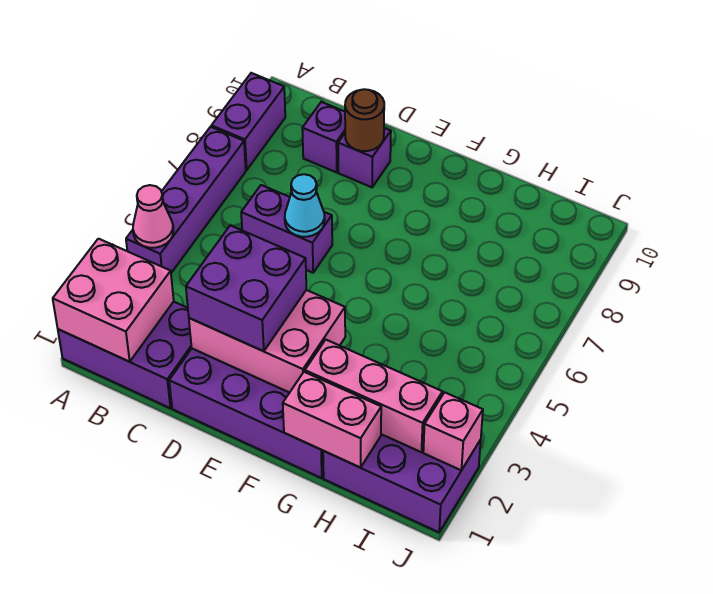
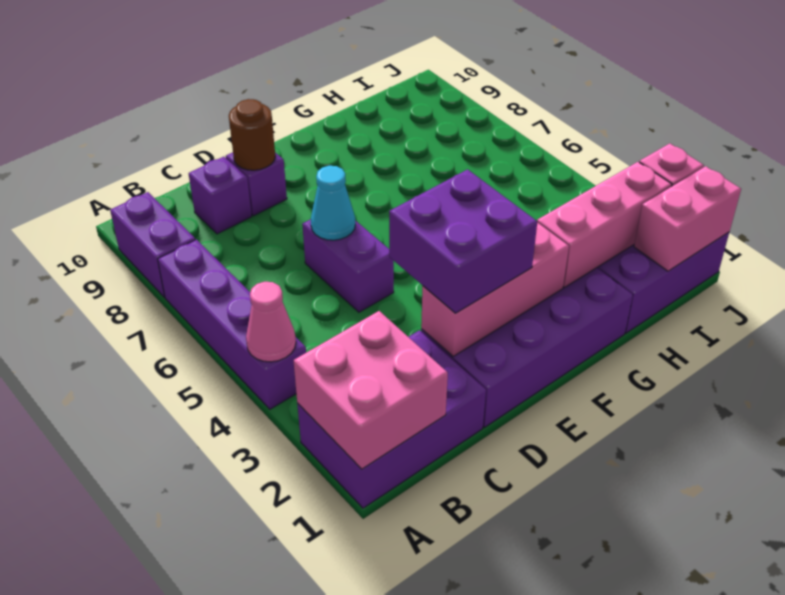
purple 1x2 brick [241,185,332,273] -> purple 1x2 brick turned to [302,219,394,312]
pink 2x3 brick [189,290,345,393] -> pink 1x3 brick [421,222,569,357]
pink 1x2 brick [283,372,381,467] -> pink 1x2 brick moved to [634,166,741,271]

